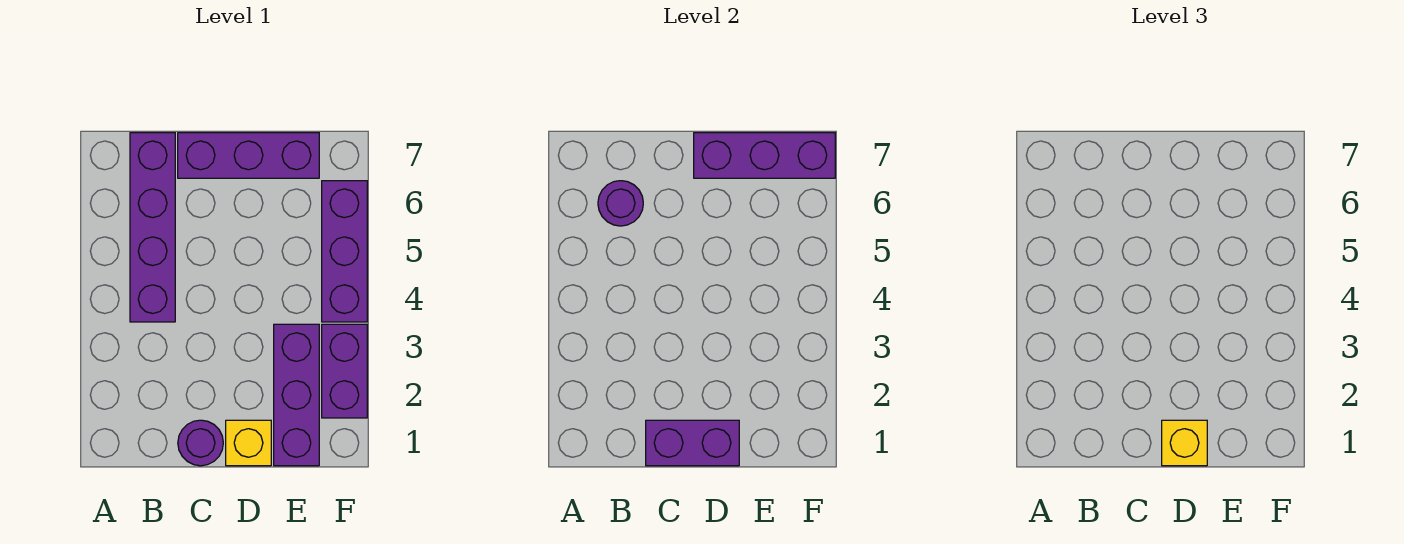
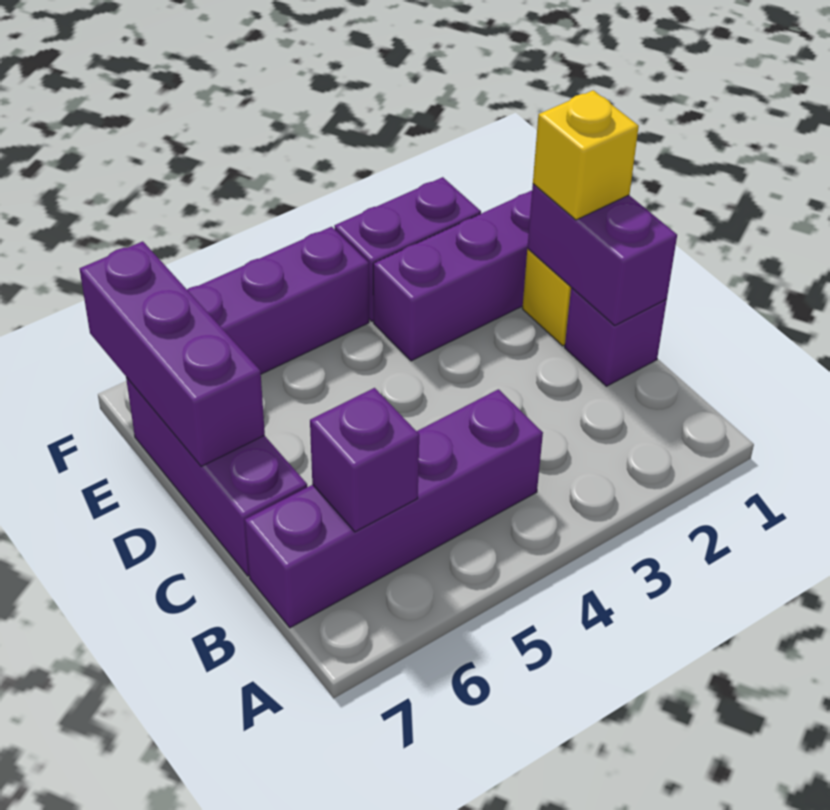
purple 1x1 round brick [598,181,643,226] -> purple 1x1 brick [310,388,419,532]
purple 1x1 round brick [178,420,223,466] -> purple 1x1 brick [565,288,667,386]

